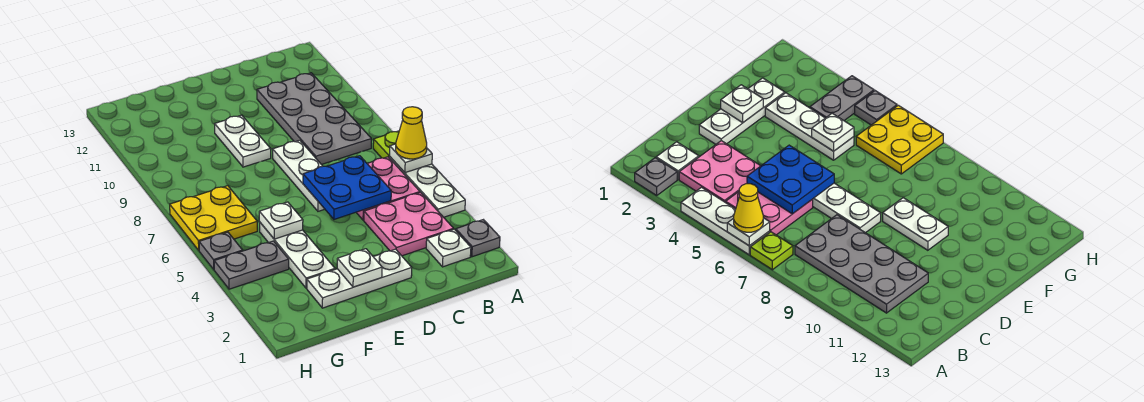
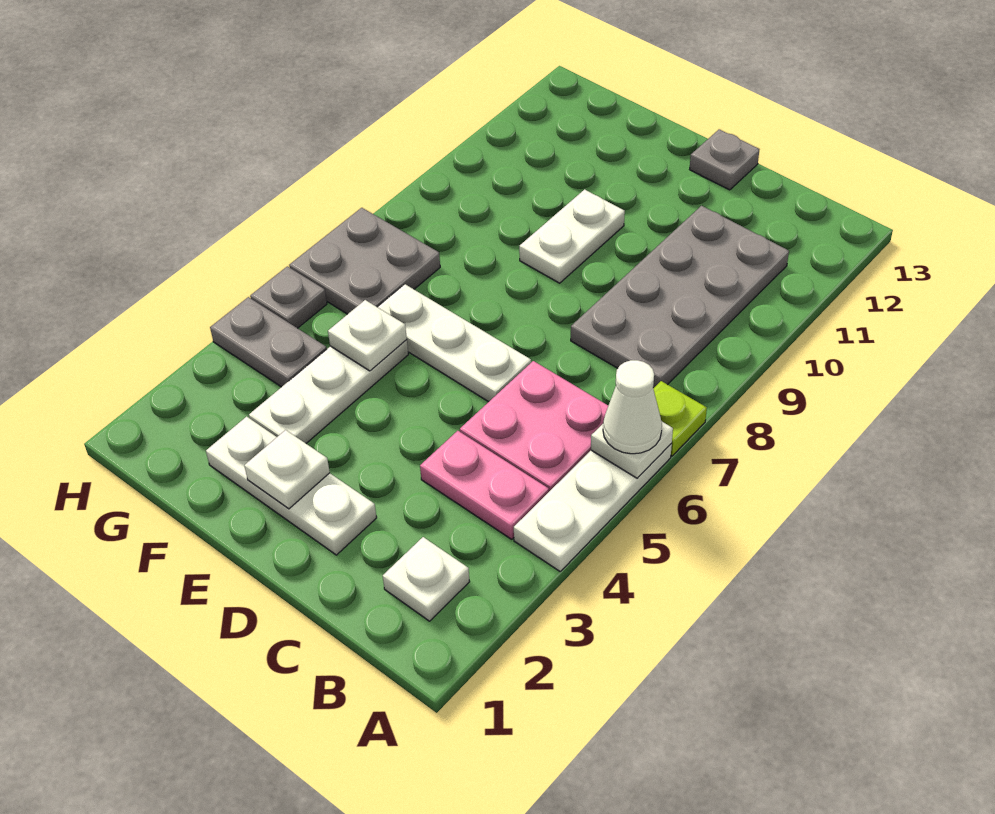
grey 1x1 plate [456,220,500,257] -> grey 1x1 plate moved to [690,129,760,190]
yellow 1x1 cone [396,107,427,159] -> white 1x1 cone [603,360,662,454]
pink 2x2 plate [364,192,454,256] -> pink 1x2 plate [420,431,549,539]
blue 2x2 plate [303,156,391,219] -> none
white 1x3 plate [273,140,324,211] -> white 1x3 plate turned to [378,284,531,402]
yellow 2x2 plate [170,186,257,250] -> grey 2x2 plate [289,208,440,314]

